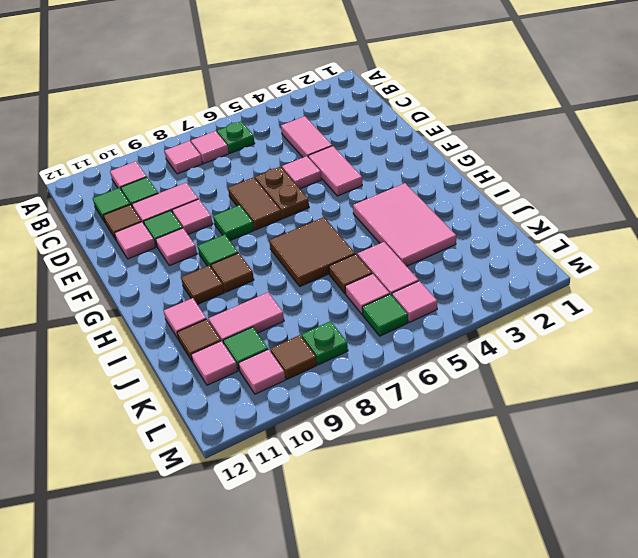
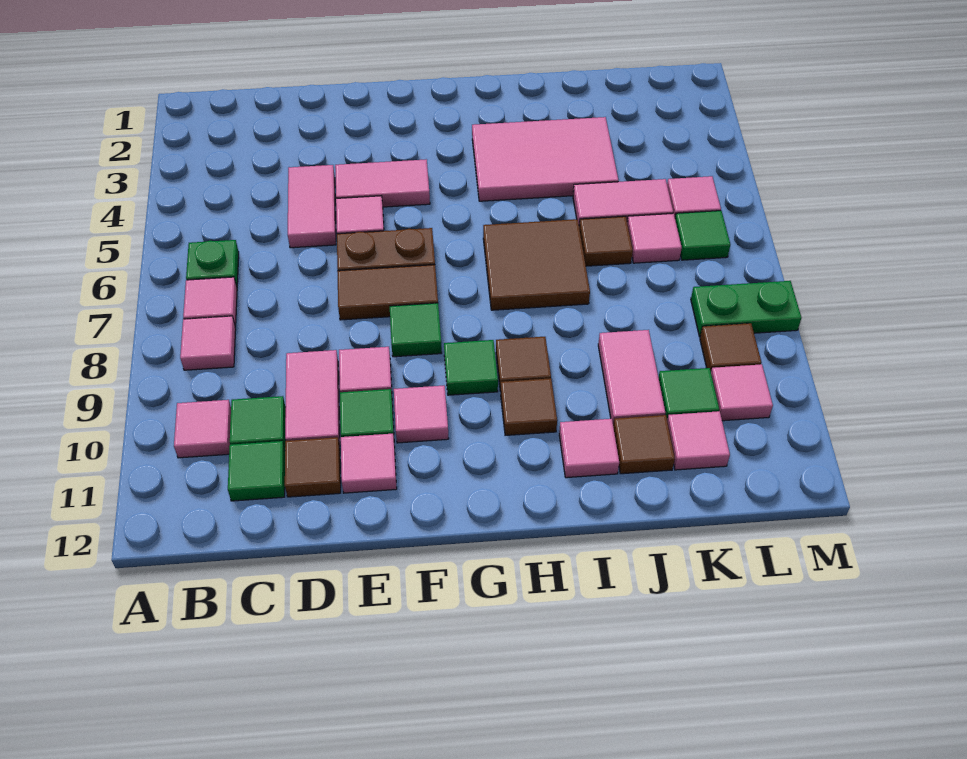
pink 1x2 tile [281,116,332,157] -> pink 1x2 tile turned to [288,165,336,248]
green 1x1 plate [302,321,348,364] -> green 1x2 plate [691,281,801,336]

